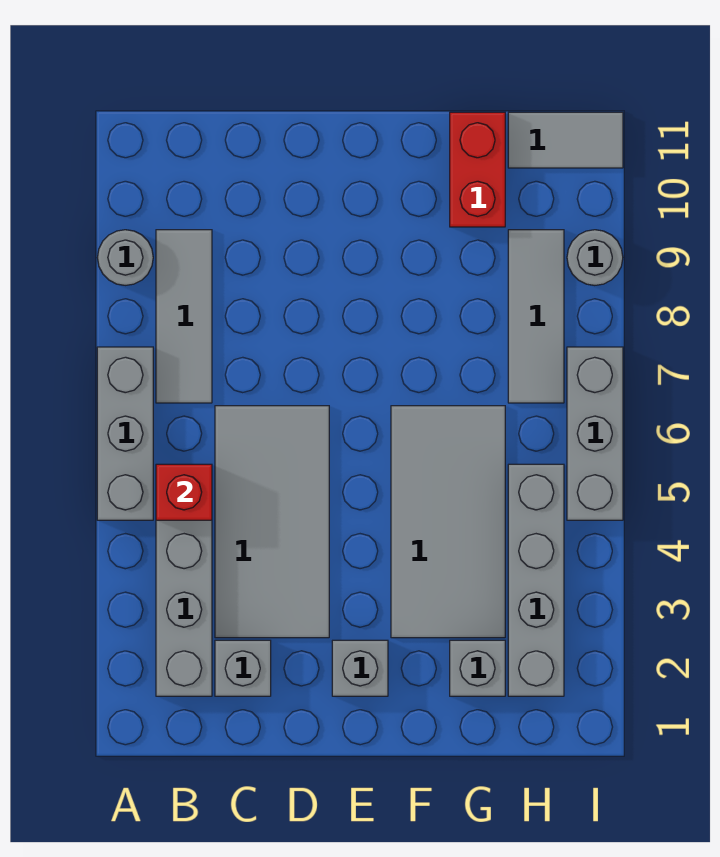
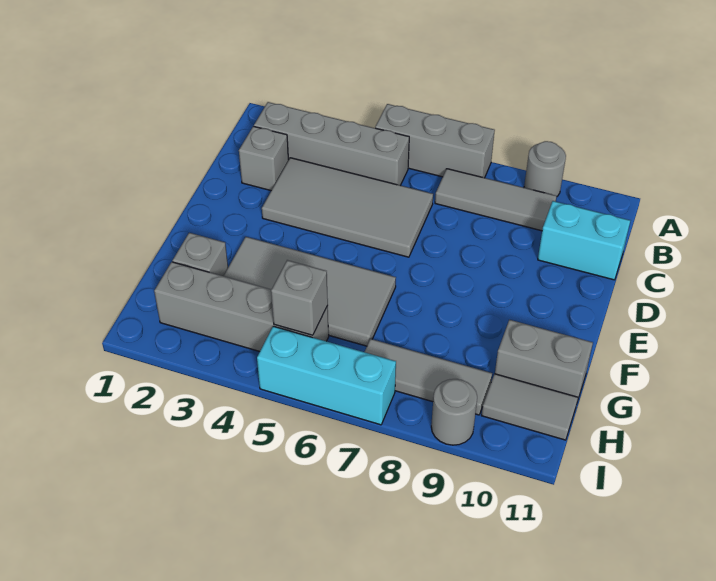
red 1x1 brick [156,464,212,520] -> none
none -> cyan 1x2 brick [538,201,630,280]
grey 1x1 brick [332,640,388,696] -> grey 1x1 brick moved to [271,260,328,335]
red 1x2 brick [450,112,505,227] -> grey 1x2 brick [495,320,593,402]
grey 1x2 tile [508,112,623,168] -> grey 1x2 tile turned to [482,374,578,440]
grey 1x3 brick [567,347,623,520] -> cyan 1x3 brick [257,326,396,425]

